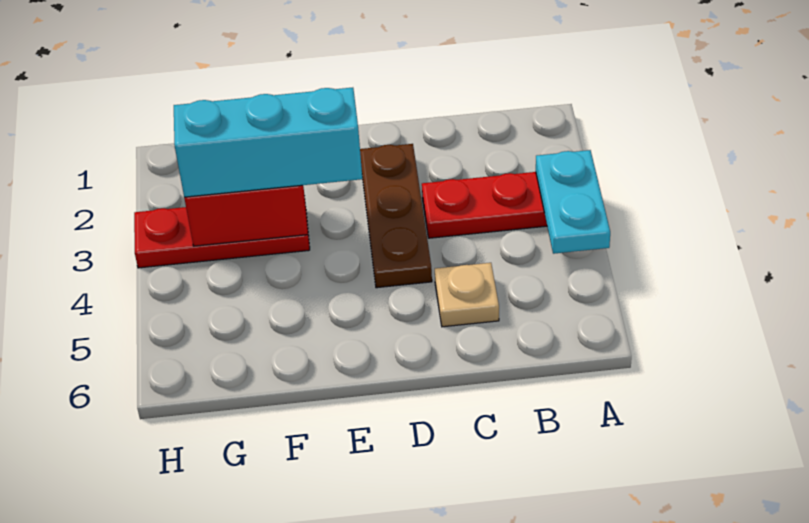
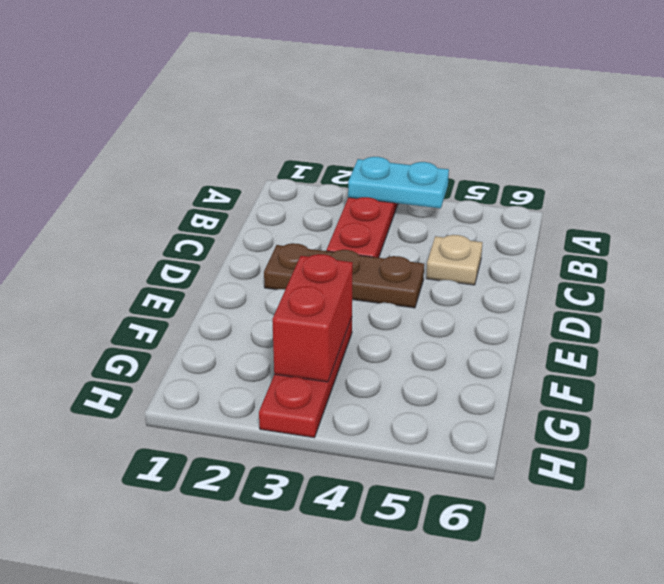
cyan 1x3 brick [174,88,362,197] -> none

